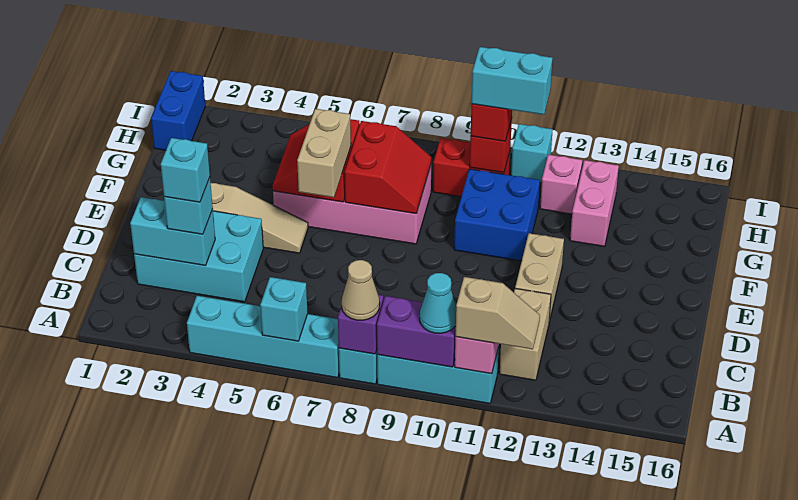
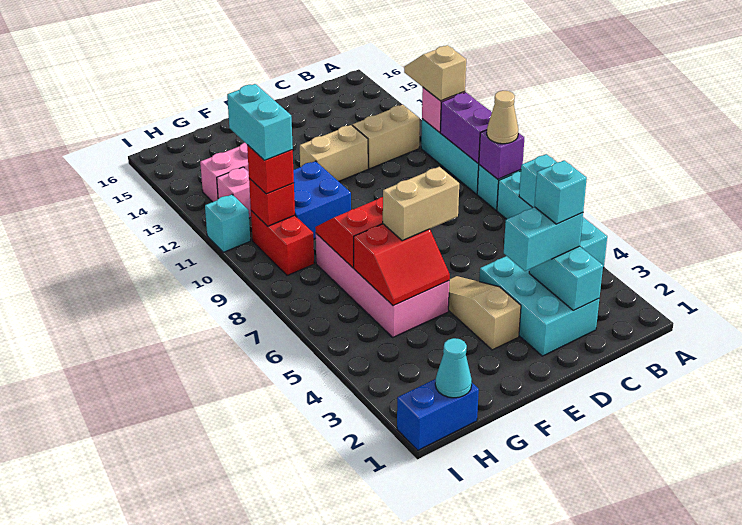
cyan 1x1 cone [420,273,456,333] -> cyan 1x1 cone moved to [435,338,472,398]
cyan 1x1 brick [164,177,213,234] -> cyan 1x2 brick [504,207,583,271]

